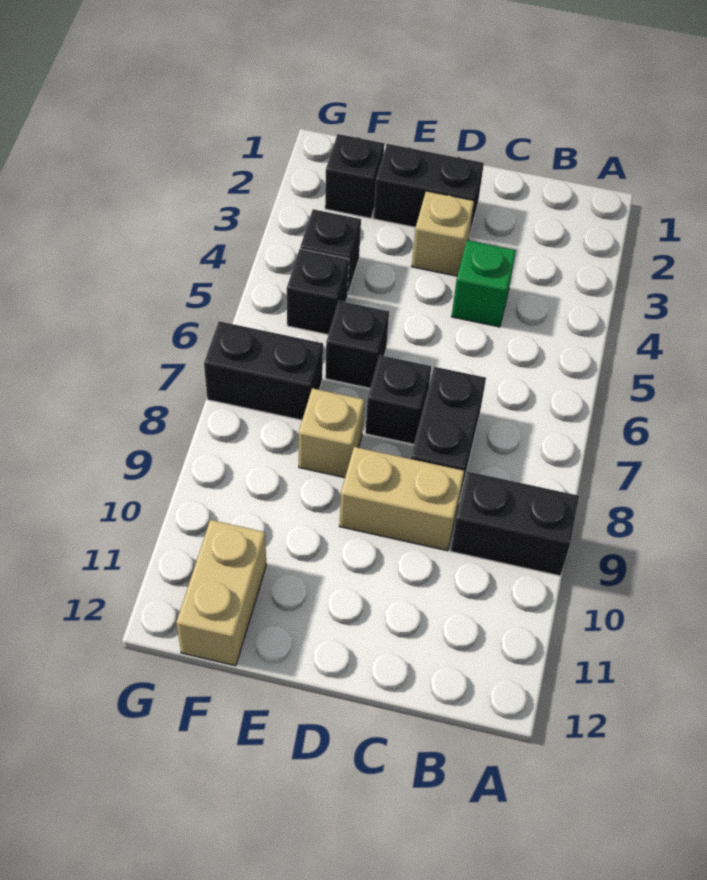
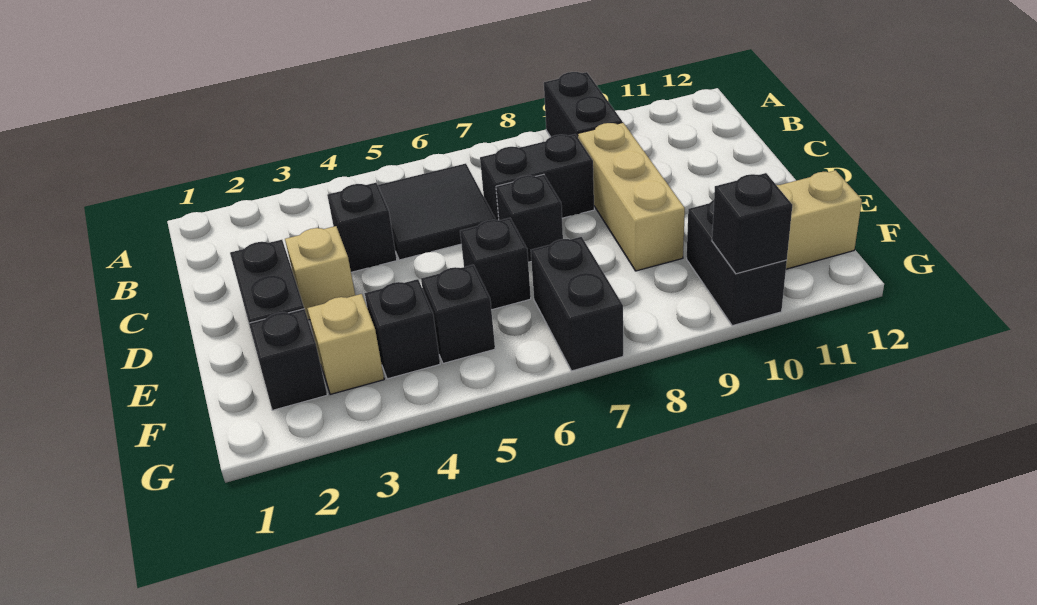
none -> black 2x2 tile [378,164,496,260]
green 1x1 brick [452,240,516,327] -> black 1x1 brick [327,183,397,272]
tan 1x2 brick [339,447,464,551] -> tan 1x3 brick [578,123,685,271]
tan 1x1 brick [299,388,364,478] -> tan 1x1 brick moved to [307,294,384,395]
none -> black 1x2 brick [687,200,787,326]
none -> black 1x1 brick [712,173,792,274]

